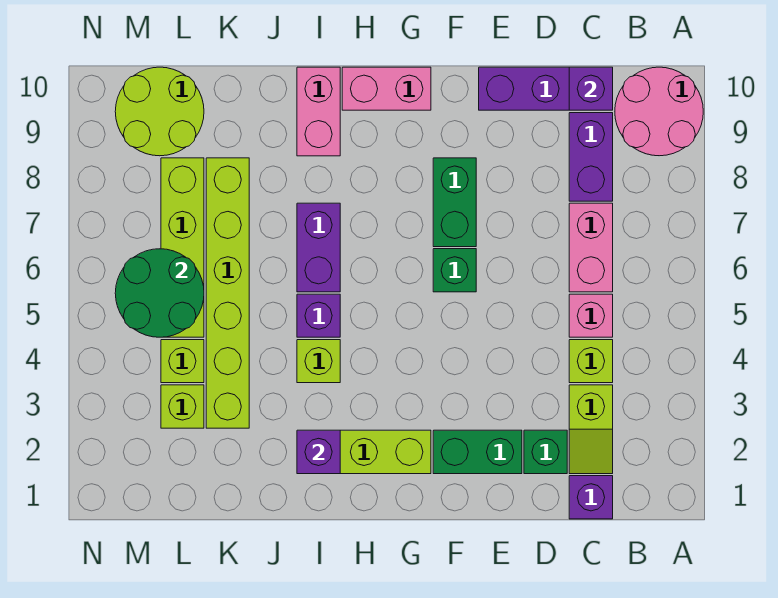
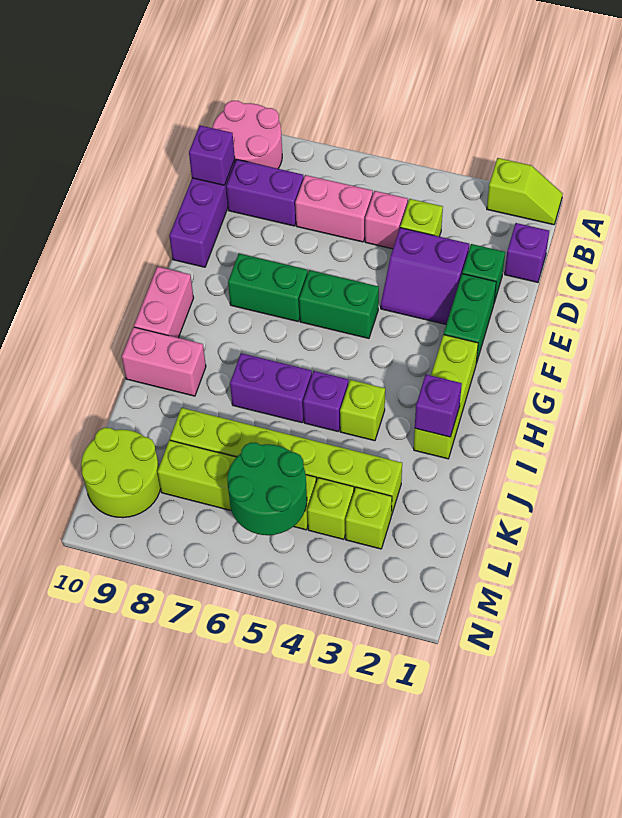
lime 1x2 slope [569,385,613,474] -> lime 1x2 slope moved to [487,158,563,225]
none -> purple 2x2 slope [381,228,469,324]
green 1x1 brick [433,249,476,292] -> green 1x2 brick [299,270,379,338]

